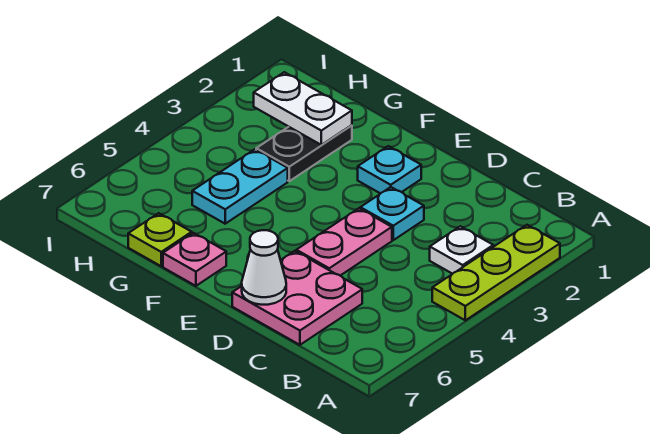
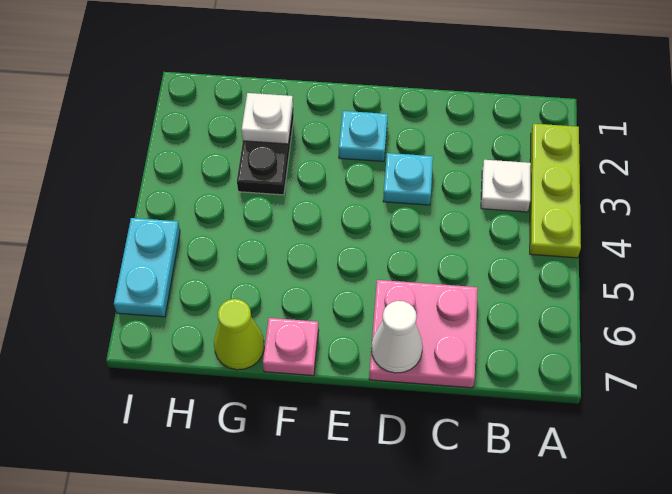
pink 1x2 plate [296,208,392,275] -> none
white 1x2 plate [254,72,352,145] -> white 1x1 plate [242,93,293,144]
cyan 1x2 plate [192,149,288,224] -> cyan 1x2 plate moved to [114,218,180,317]
lime 1x1 plate [128,213,192,266] -> lime 1x1 cone [214,299,264,370]

